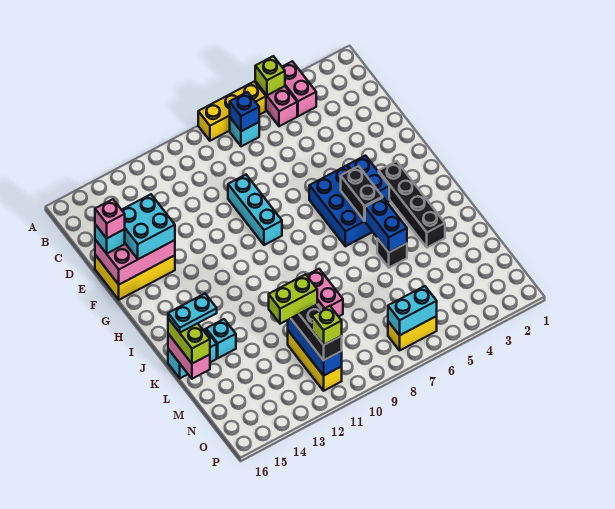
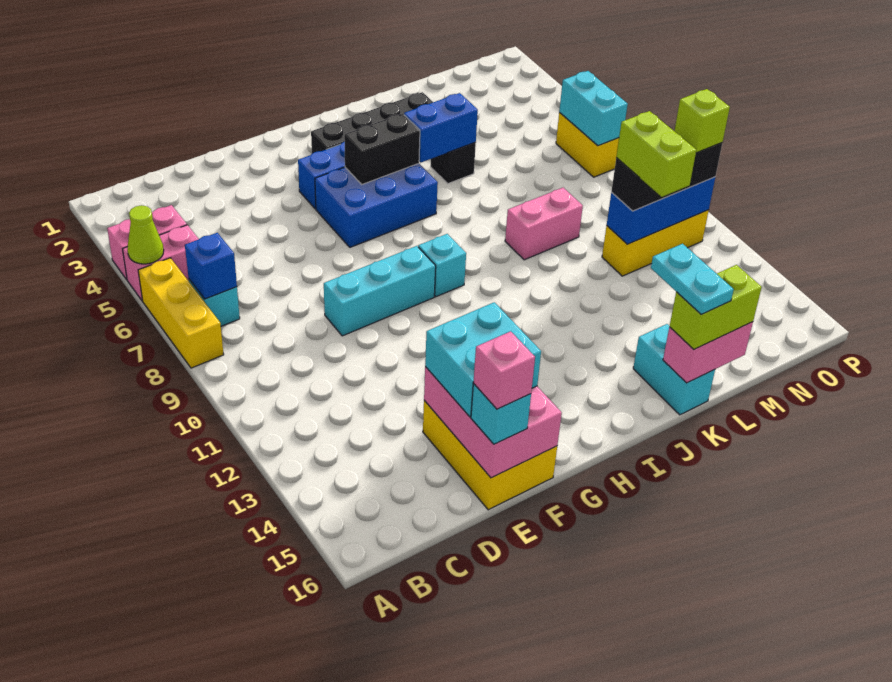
lime 1x1 brick [255,56,285,95] -> lime 1x1 cone [127,205,164,264]
cyan 1x1 brick [206,319,236,358] -> cyan 1x1 brick moved to [418,234,466,297]

